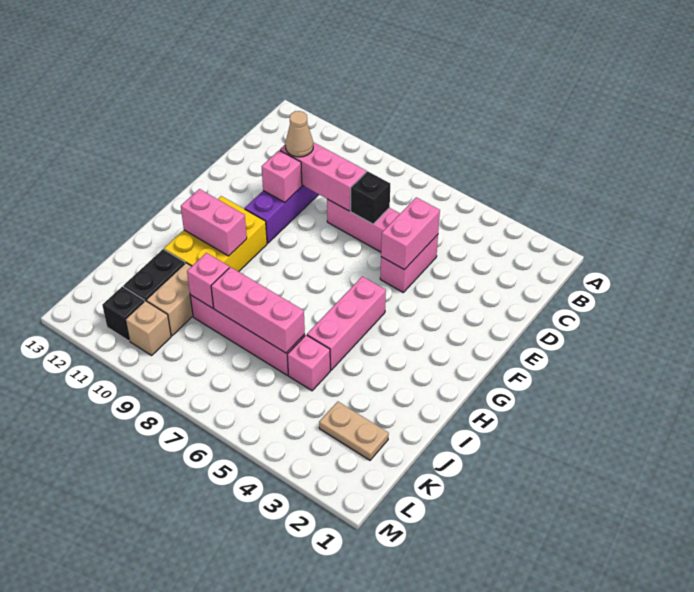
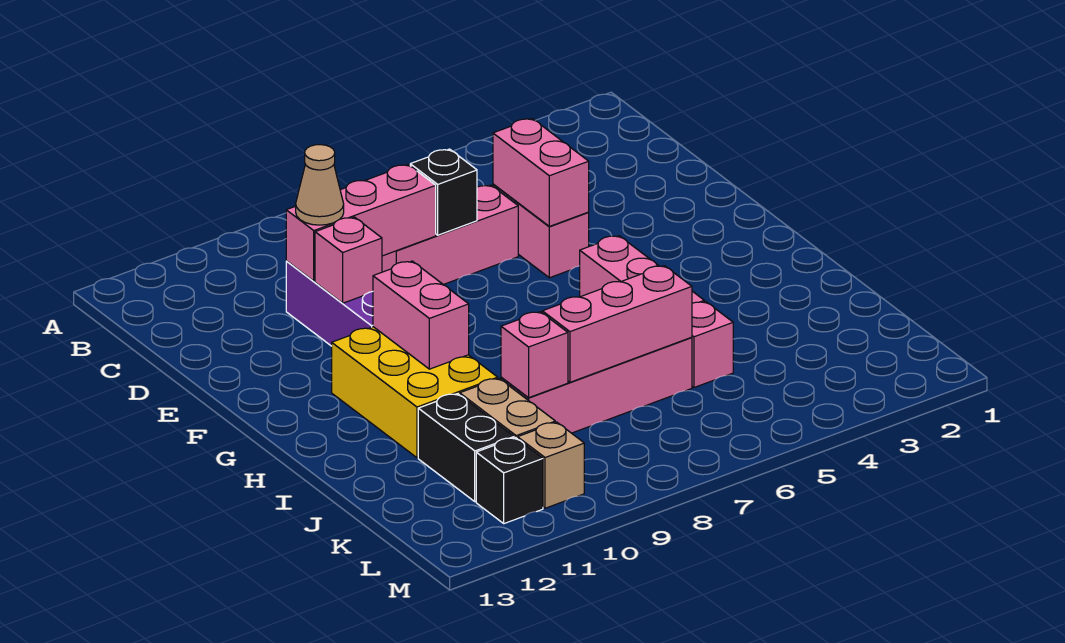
pink 1x2 brick [181,189,247,256] -> pink 1x2 brick turned to [373,261,469,369]
tan 1x2 plate [319,402,389,460] -> none

